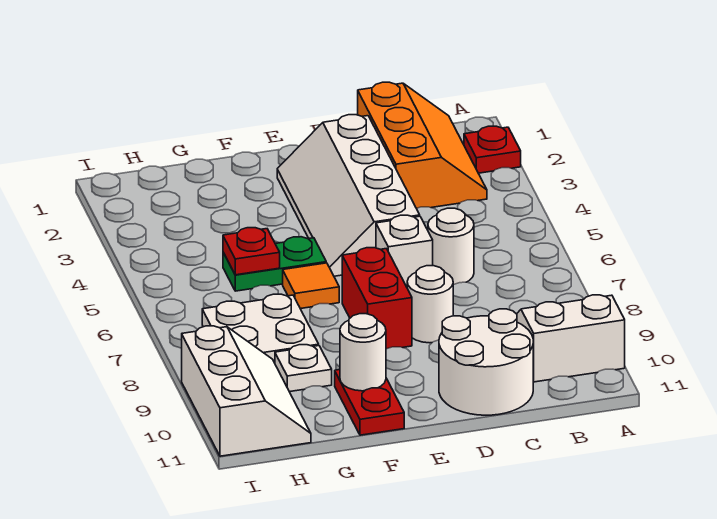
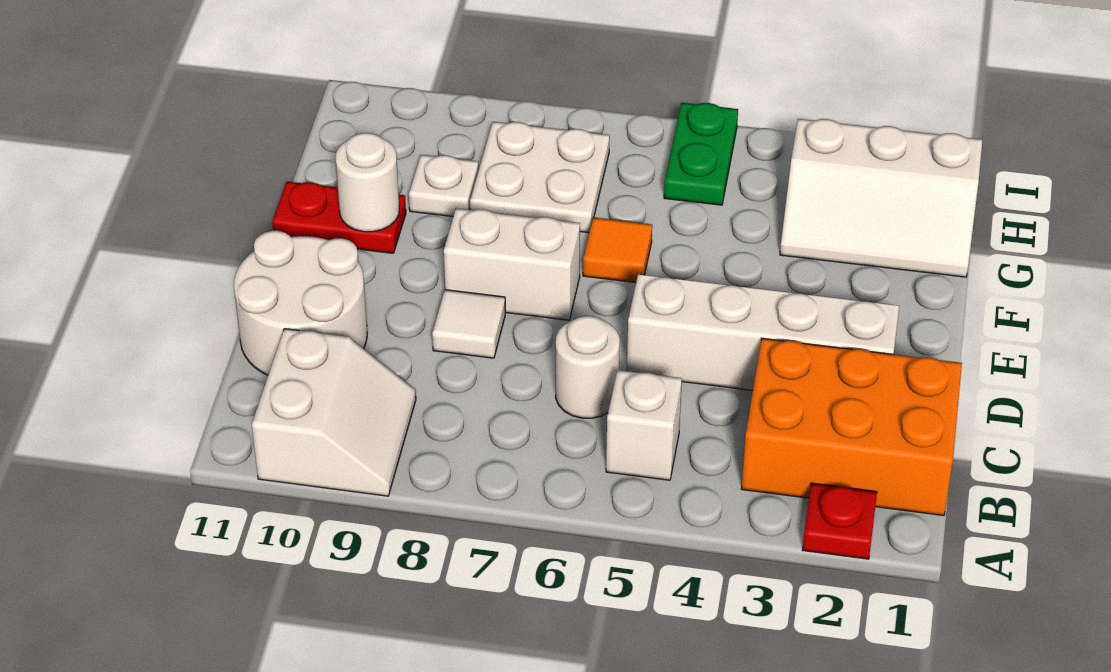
orange 2x3 slope [358,82,487,208] -> orange 2x3 brick [741,338,962,516]
white 1x1 brick [376,215,433,287] -> white 1x1 brick moved to [606,370,682,480]
white 1x1 round brick [407,266,453,343] -> white 1x1 tile [432,290,505,358]
red 1x2 brick [342,248,412,349] -> white 1x2 brick [444,208,580,320]
green 1x2 plate [223,237,326,291] -> green 1x2 plate moved to [664,103,738,205]
red 1x1 plate [223,228,280,275] -> none
white 2x3 slope [182,326,311,456] -> white 2x3 slope moved to [780,119,982,277]

